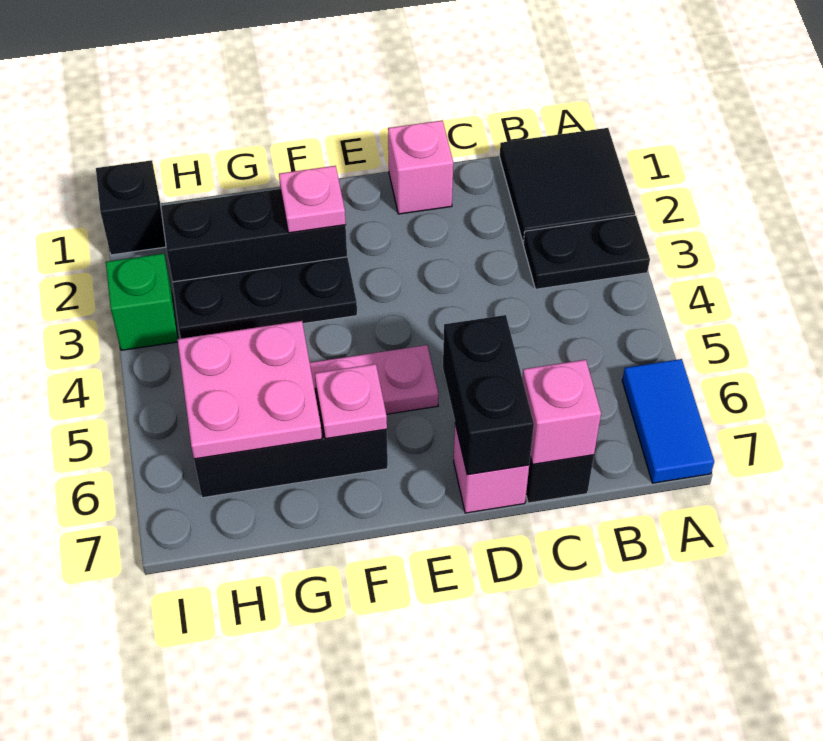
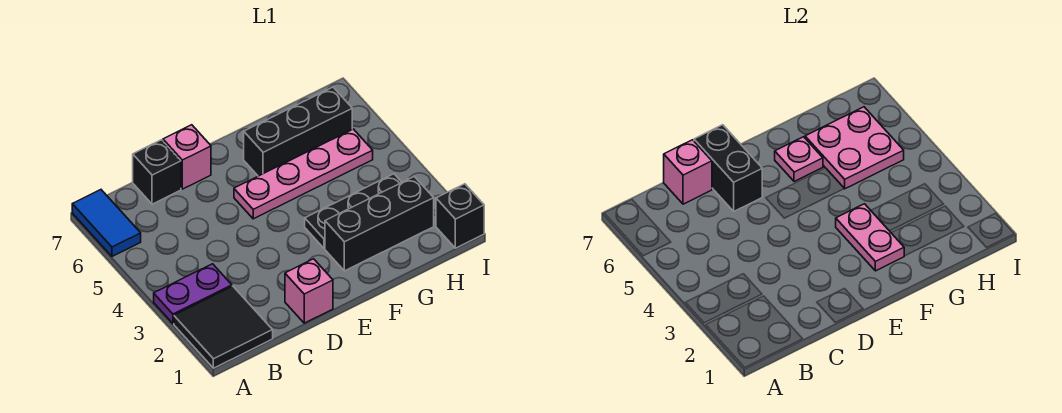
black 1x2 plate [523,215,650,289] -> purple 1x2 plate [154,264,232,323]
pink 1x1 plate [279,166,346,233] -> pink 1x2 plate [836,204,904,271]
green 1x1 brick [106,254,178,350] -> none

